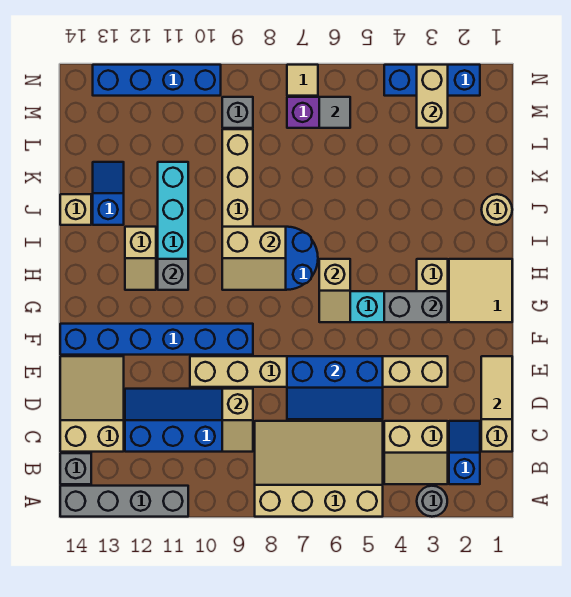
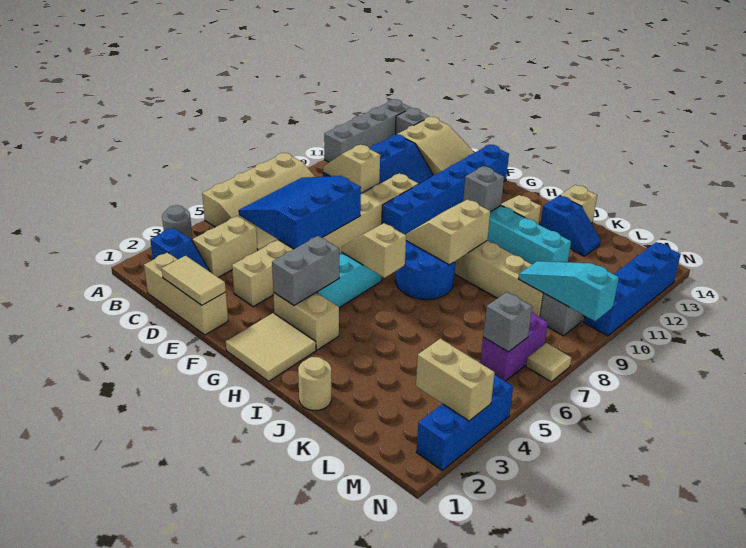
blue 2x3 slope [287,356,383,419] -> blue 3x3 slope [239,176,361,249]
none -> cyan 1x3 slope [518,261,619,321]
grey 1x1 tile [319,97,350,128] -> grey 1x1 brick [483,292,532,352]

